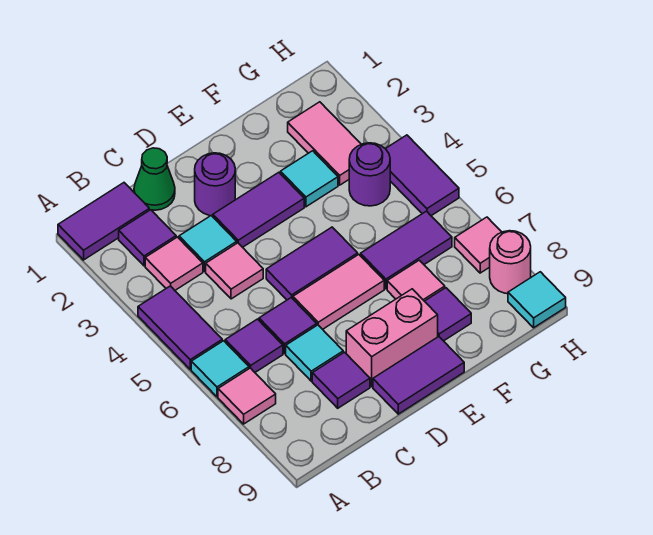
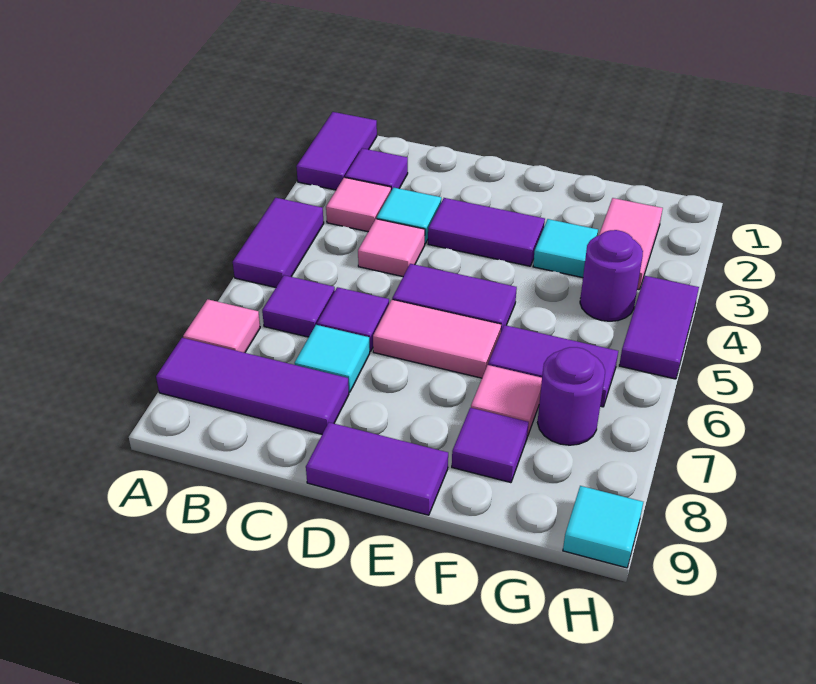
purple 1x2 tile [58,183,149,260] -> purple 1x2 tile turned to [296,112,377,190]
cyan 1x1 tile [191,341,249,397] -> none
green 1x1 cone [134,148,175,210] -> none
purple 1x1 tile [312,352,370,408] -> purple 1x3 tile [156,338,349,434]
purple 1x1 round brick [195,153,235,216] -> purple 1x1 round brick moved to [538,347,605,445]
pink 1x2 brick [346,289,438,387] -> none
pink 1x1 tile [455,217,501,273] -> none
pink 1x1 round brick [490,231,531,294] -> none

